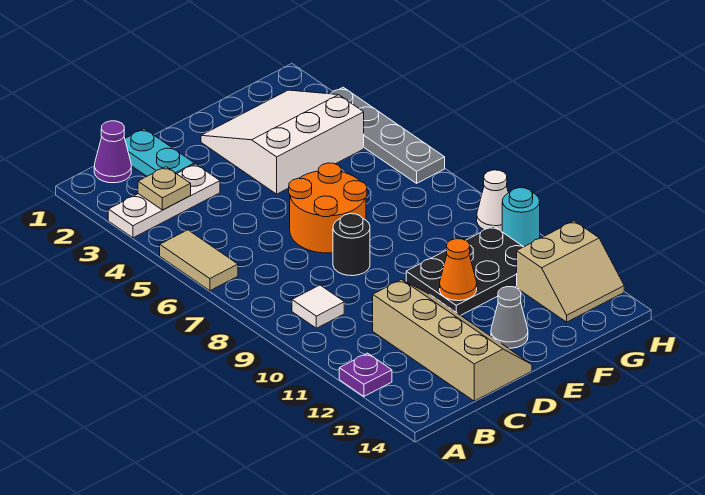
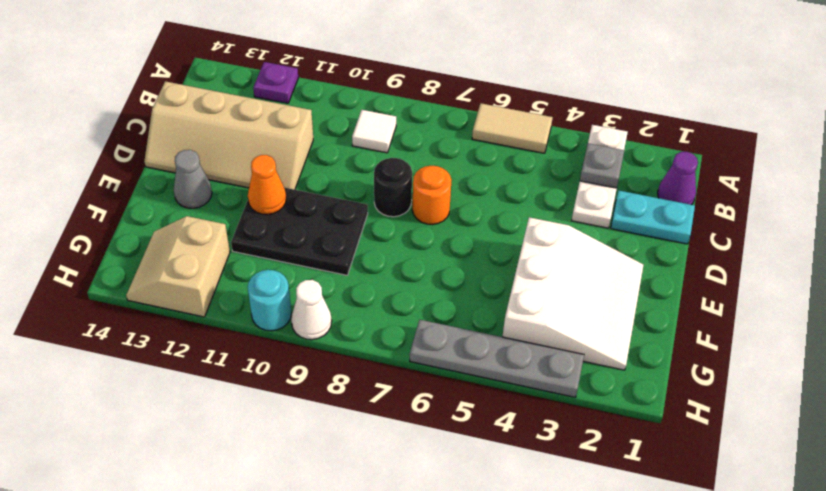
tan 1x1 plate [138,167,191,210] -> grey 1x1 plate [580,143,624,188]
orange 2x2 round brick [289,163,367,253] -> orange 1x1 round brick [412,166,452,225]
black 2x3 plate [406,226,523,315] -> black 2x3 plate turned to [231,188,368,275]

